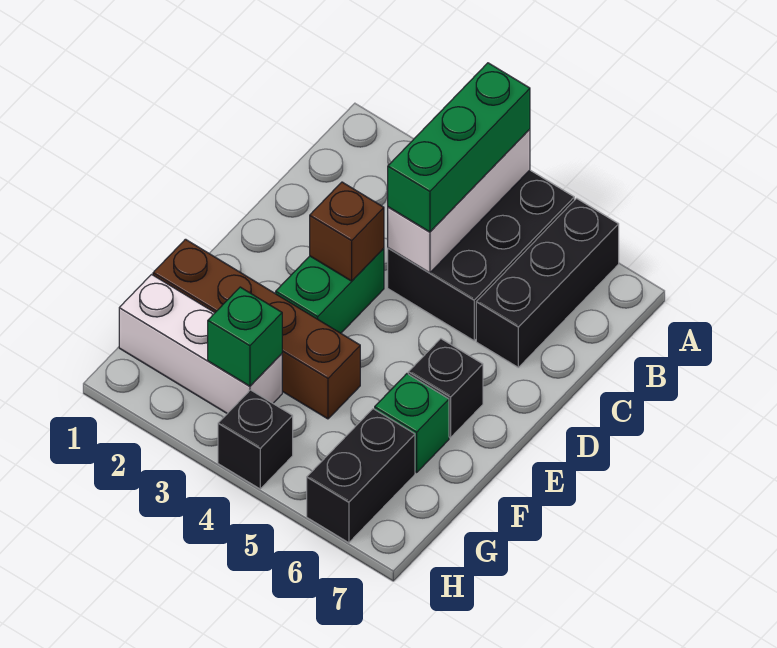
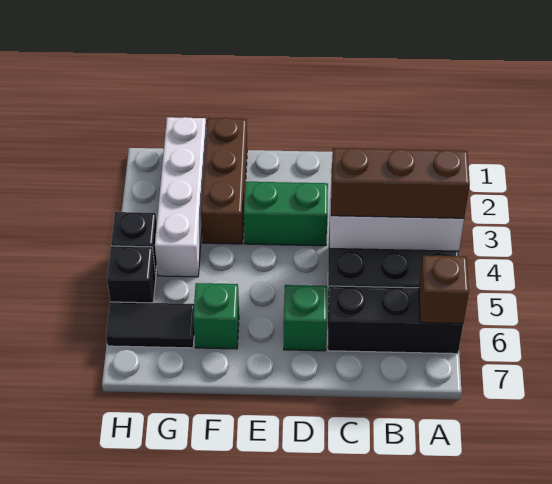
green 1x3 brick [388,63,530,232] -> brown 1x3 brick [331,148,470,218]
brown 1x1 brick [310,182,384,281] -> brown 1x1 brick moved to [419,255,469,323]
black 1x1 brick [408,339,483,438] -> black 1x1 brick moved to [107,246,156,303]
brown 1x4 brick [153,239,360,419] -> brown 1x3 brick [201,118,247,244]
white 1x3 brick [119,274,282,414] -> white 1x4 brick [155,117,207,277]
green 1x1 brick [208,287,282,386] -> green 1x1 brick moved to [284,285,327,351]
black 1x2 brick [307,409,415,543] -> black 1x2 tile [106,302,194,348]

